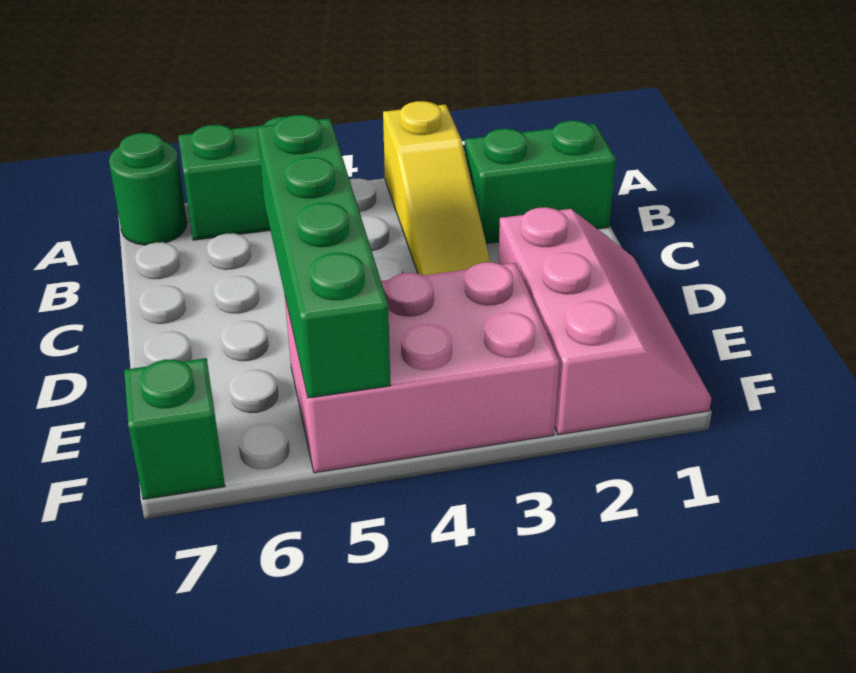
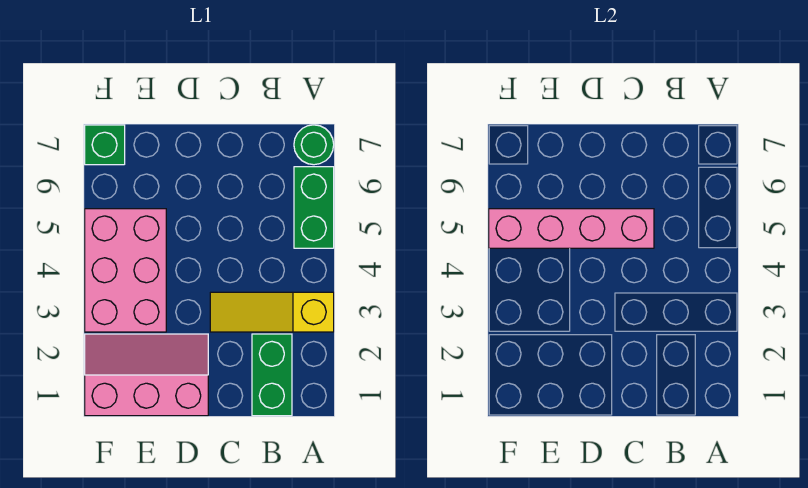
green 1x4 brick [257,115,391,398] -> pink 1x4 brick [489,209,654,248]
pink 2x3 slope [498,207,711,435] -> pink 2x3 slope turned to [85,334,208,416]

